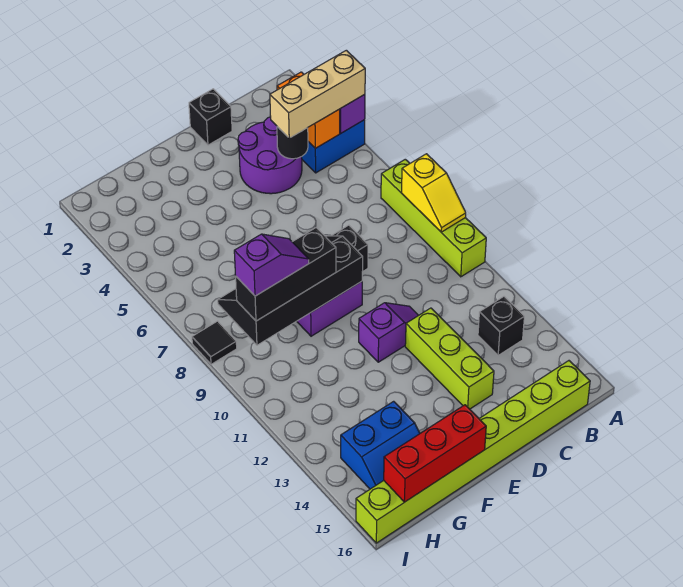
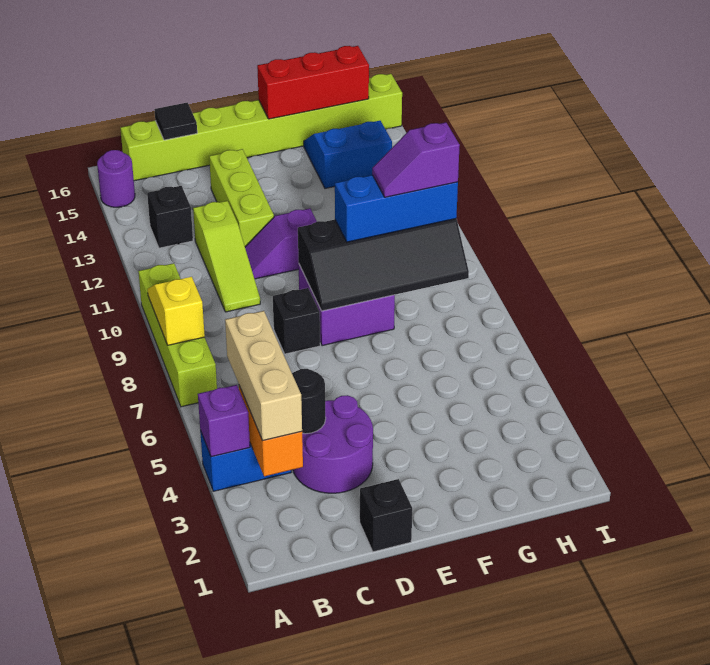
tan 1x3 brick [270,50,365,138] -> tan 1x3 brick turned to [225,311,302,441]
none -> purple 1x1 round brick [97,150,135,207]
none -> lime 1x3 slope [193,201,260,312]
black 1x3 brick [236,228,336,321] -> blue 1x3 brick [335,175,458,242]
black 1x1 tile [192,321,237,364] -> black 1x1 tile moved to [154,103,197,140]

